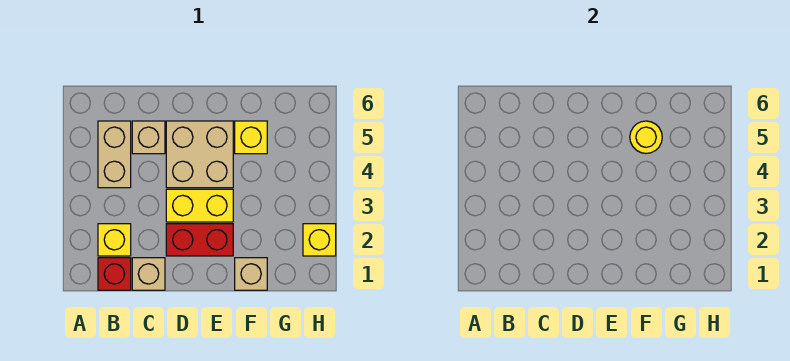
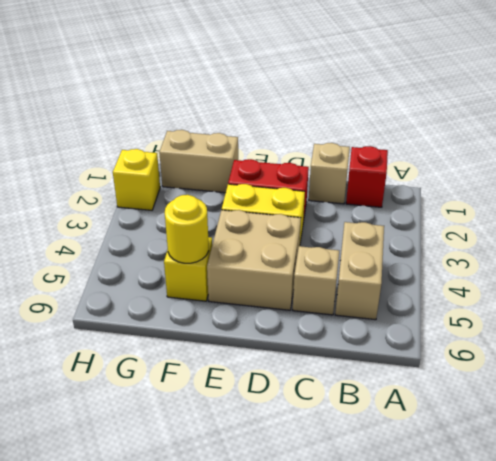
yellow 1x1 brick [98,224,131,256] -> none
tan 1x1 brick [235,258,267,290] -> tan 1x2 brick [159,130,238,193]

